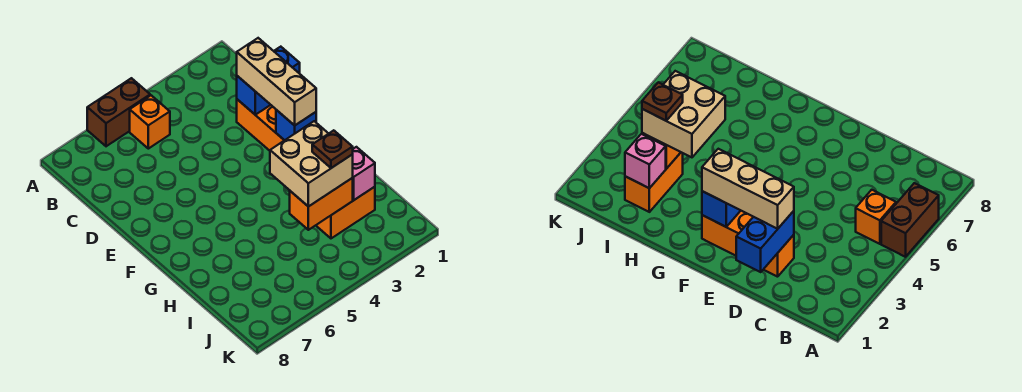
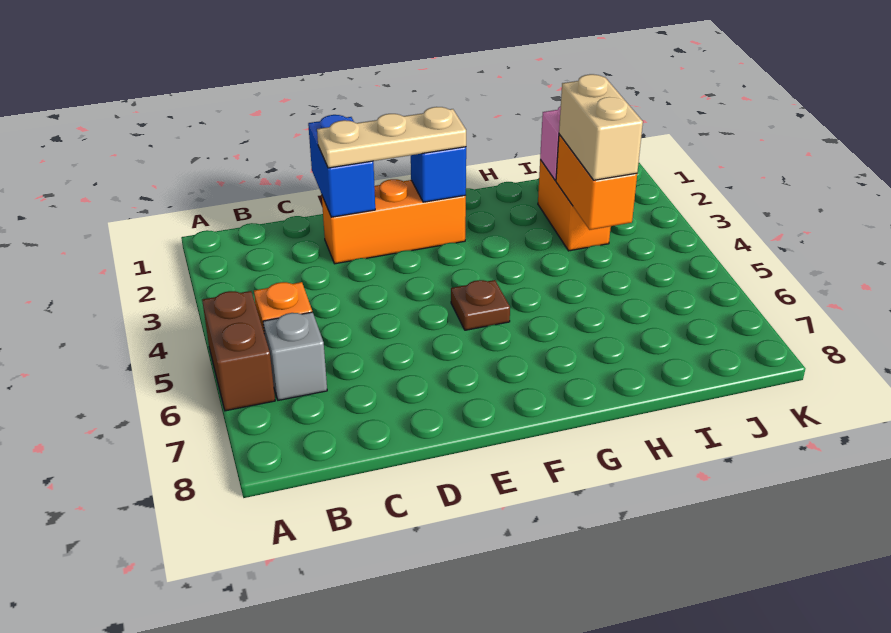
none -> grey 1x1 brick [263,312,327,400]
tan 1x3 brick [237,38,316,125] -> tan 1x3 plate [317,107,466,168]
tan 2x2 brick [270,121,353,207] -> tan 1x2 brick [559,74,643,180]
brown 1x1 plate [312,130,353,168] -> brown 1x1 plate moved to [451,280,510,330]

